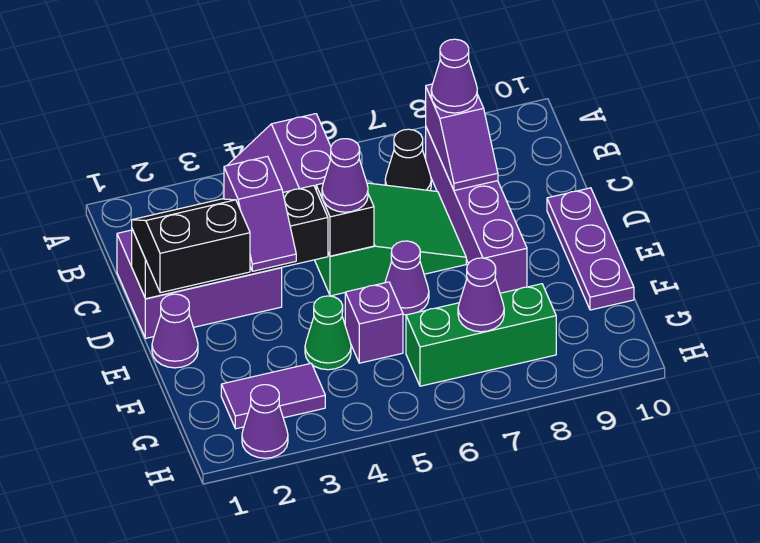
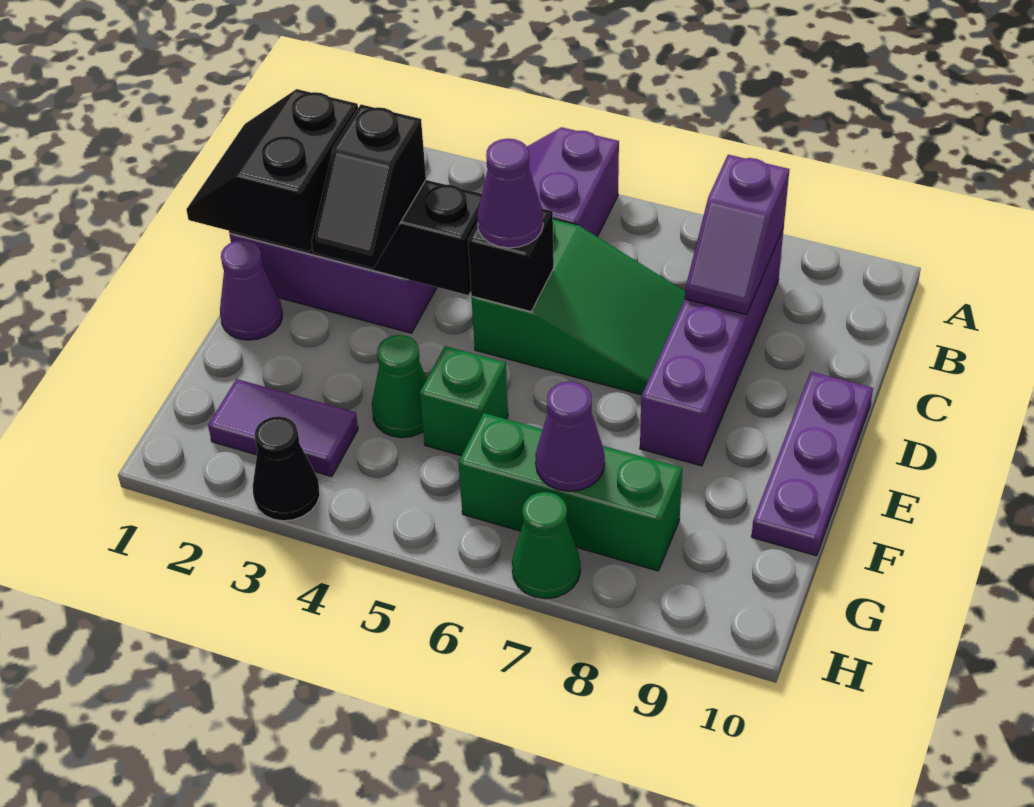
black 1x1 cone [385,129,431,191] -> black 1x1 cone moved to [253,416,320,521]
purple 1x1 cone [431,39,477,113] -> none
black 2x2 slope [132,199,250,293] -> black 2x2 slope turned to [186,89,358,252]
purple 1x2 slope [224,156,296,271] -> black 1x2 slope [312,105,426,268]
purple 1x1 cone [385,241,429,315] -> none
purple 1x1 brick [345,282,403,363] -> green 1x1 brick [420,346,508,456]
purple 1x1 cone [242,385,288,458] -> none
none -> green 1x1 cone [512,492,580,599]

